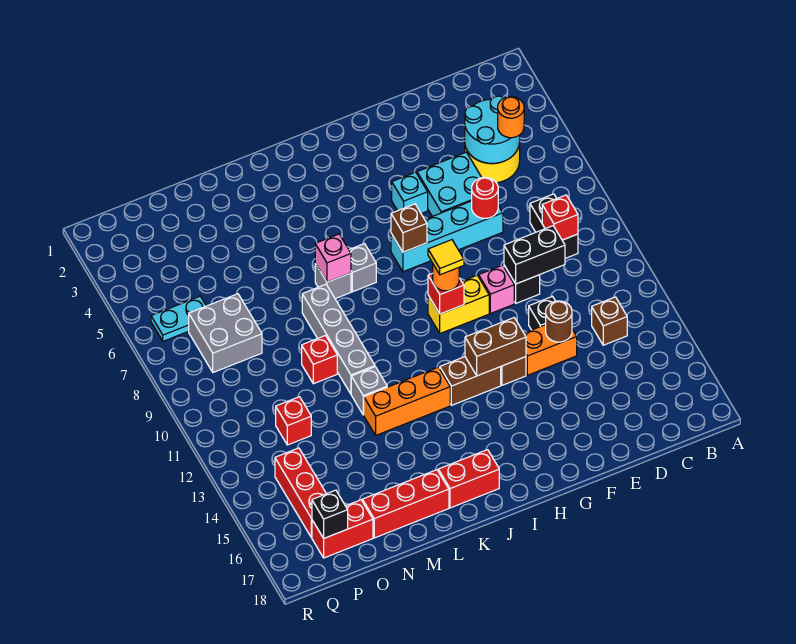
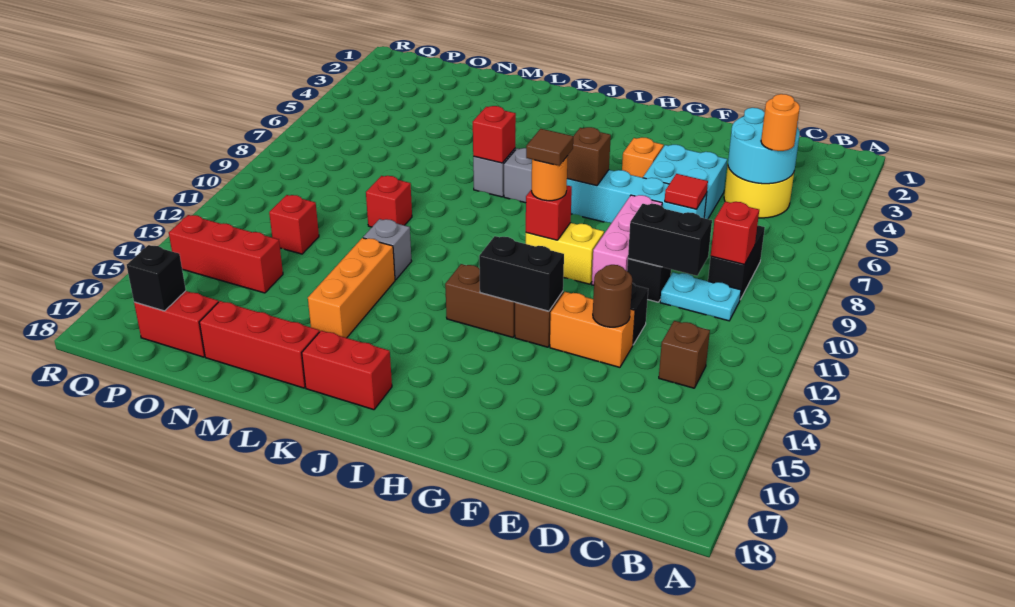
red 1x1 round brick [472,177,498,218] -> red 1x1 tile [665,174,708,209]
pink 1x1 brick [479,265,514,314] -> pink 1x3 brick [592,195,662,285]
cyan 1x1 brick [392,172,428,214] -> orange 1x1 brick [622,137,664,178]
brown 1x2 brick [465,318,526,376] -> black 1x2 brick [479,236,564,311]
yellow 1x1 tile [428,240,464,275] -> brown 1x1 tile [526,129,573,166]
orange 1x3 brick [364,367,450,435] -> orange 1x3 brick turned to [308,238,395,338]
pink 1x1 brick [315,234,351,282] -> red 1x1 brick [473,106,516,163]
grey 1x4 brick [302,284,375,394] -> none
grey 2x2 brick [189,294,262,372] -> none
cyan 1x2 plate [151,296,206,341] -> cyan 1x2 plate moved to [660,273,741,321]
red 1x3 brick [275,448,326,537] -> red 1x3 brick turned to [169,215,283,293]

